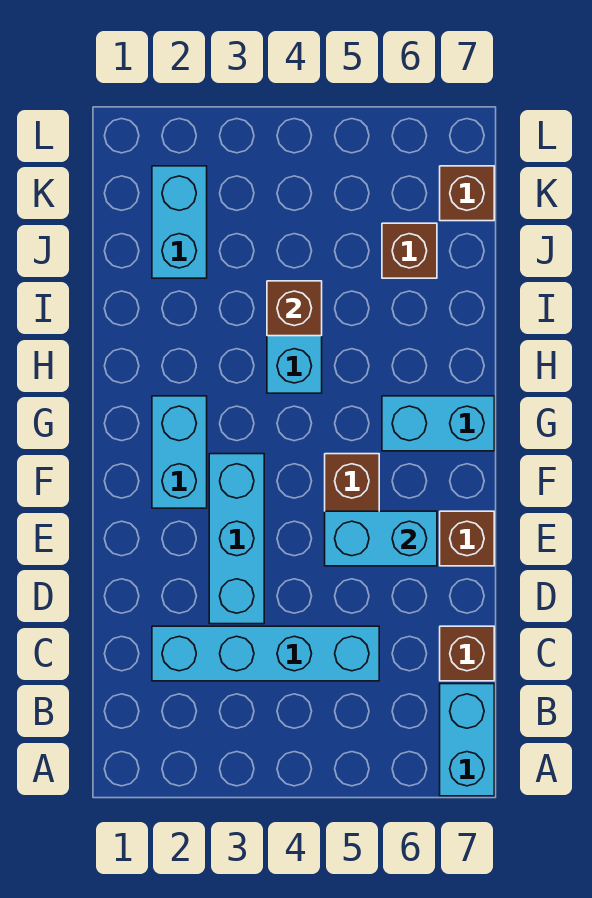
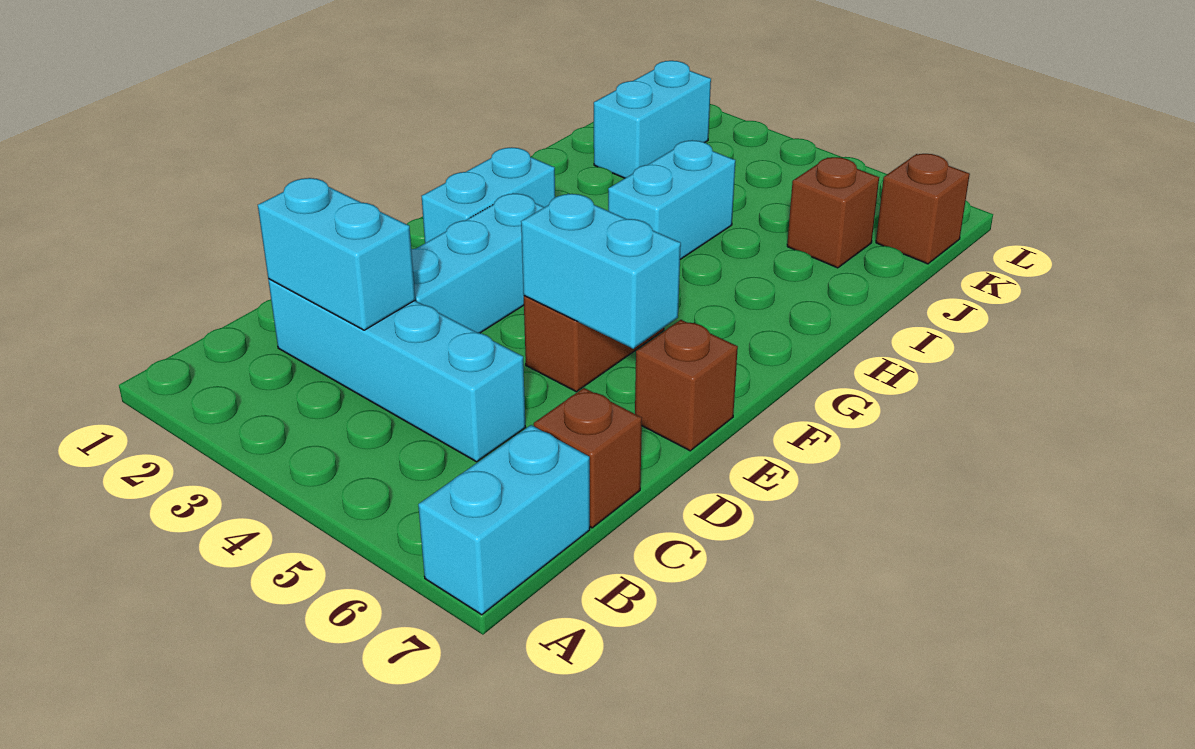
cyan 1x2 brick [382,396,494,451] -> cyan 1x2 brick moved to [258,178,415,330]
brown 1x1 brick [267,281,322,336] -> none

